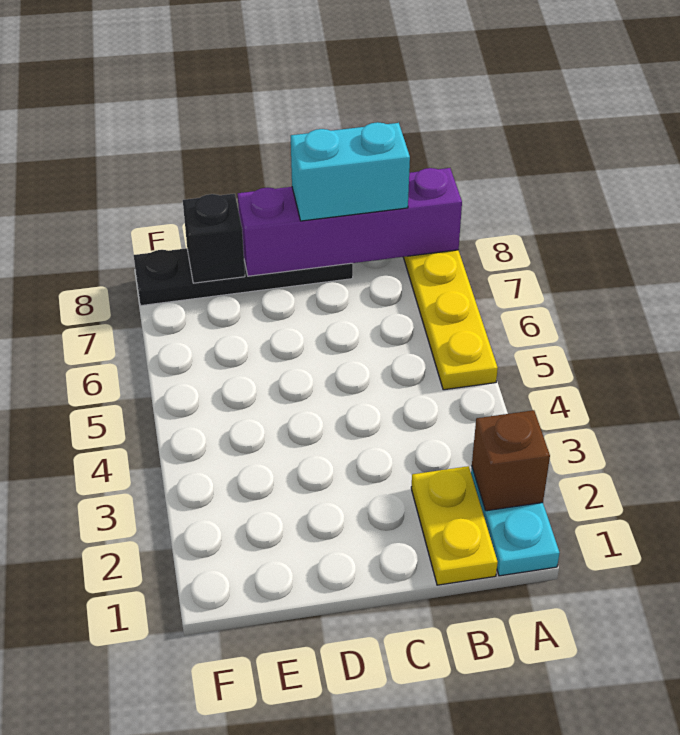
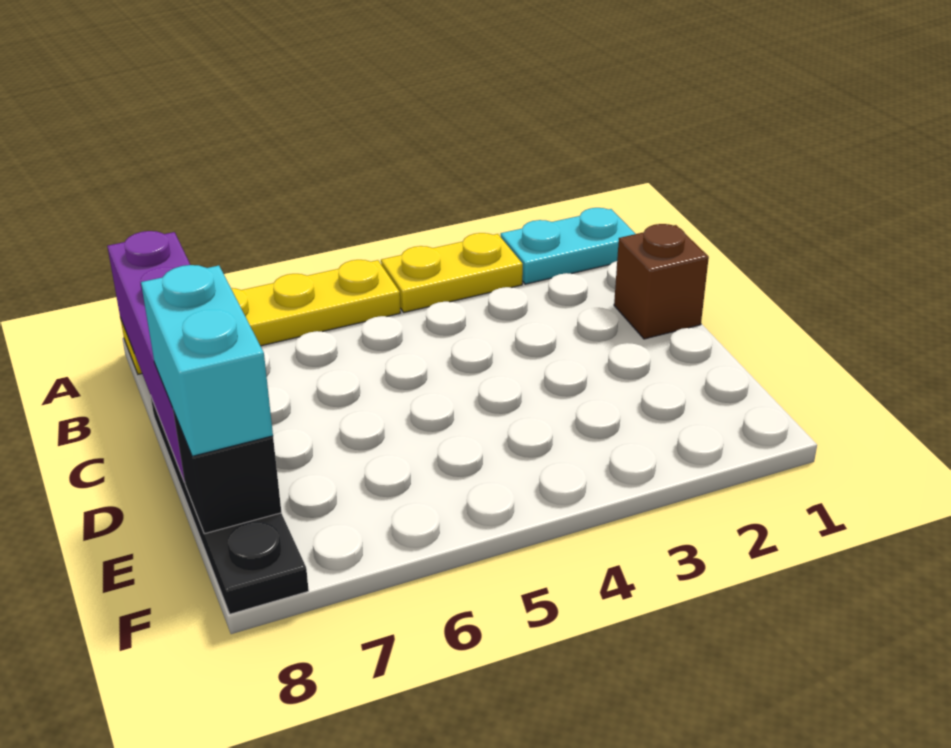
brown 1x1 brick [472,410,550,511] -> brown 1x1 brick moved to [614,224,709,339]
yellow 1x2 plate [411,466,498,585] -> yellow 1x2 plate moved to [381,233,523,312]
cyan 1x2 brick [291,122,410,221] -> cyan 1x2 brick moved to [141,265,273,456]

